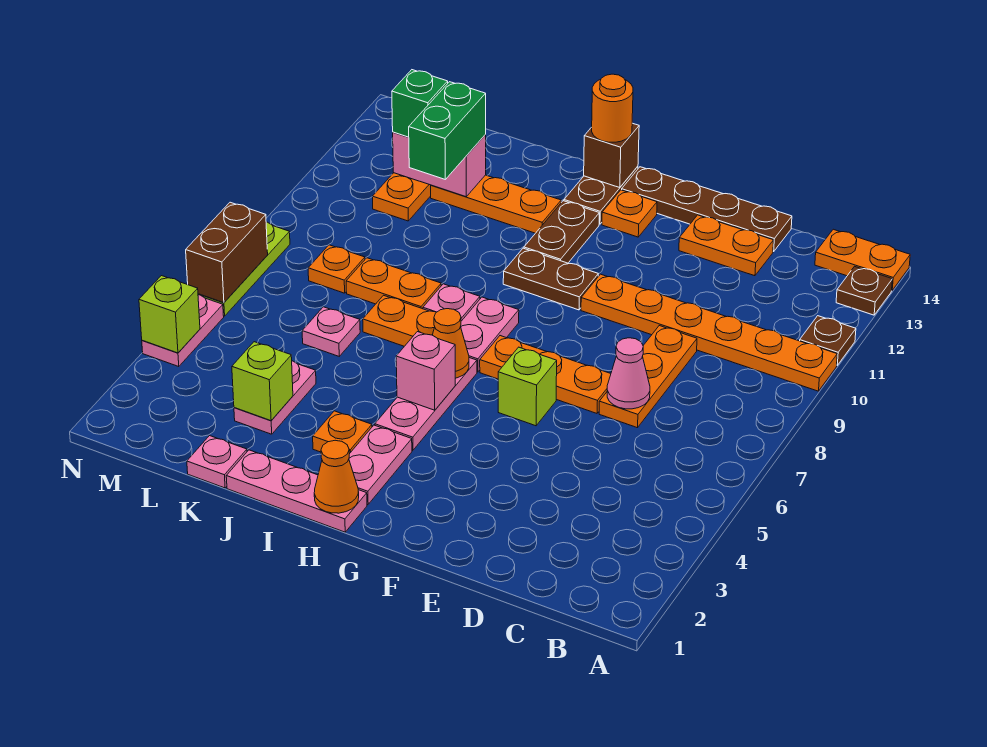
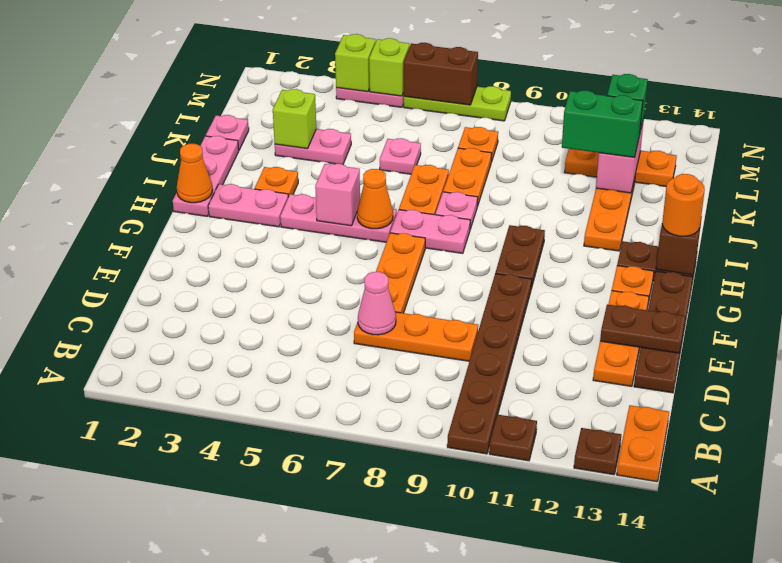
orange 1x6 plate [581,274,837,391] -> brown 1x6 plate [447,274,532,454]
orange 1x2 plate [679,215,774,276] -> orange 1x3 plate [593,291,649,386]
lime 1x1 brick [498,347,557,426] -> lime 1x1 brick moved to [369,38,409,96]
brown 1x2 plate [524,201,599,263] -> brown 1x2 plate moved to [600,304,685,353]

